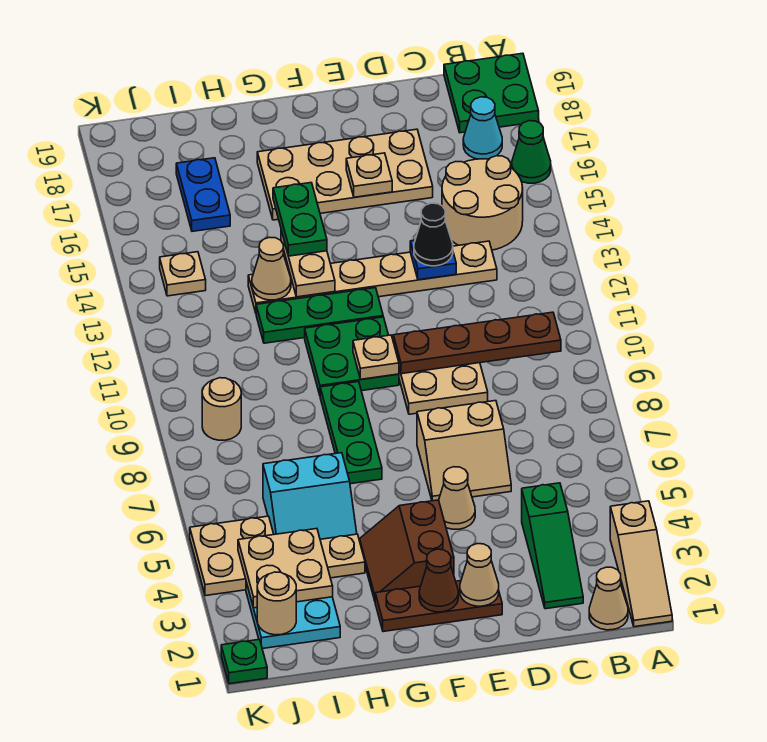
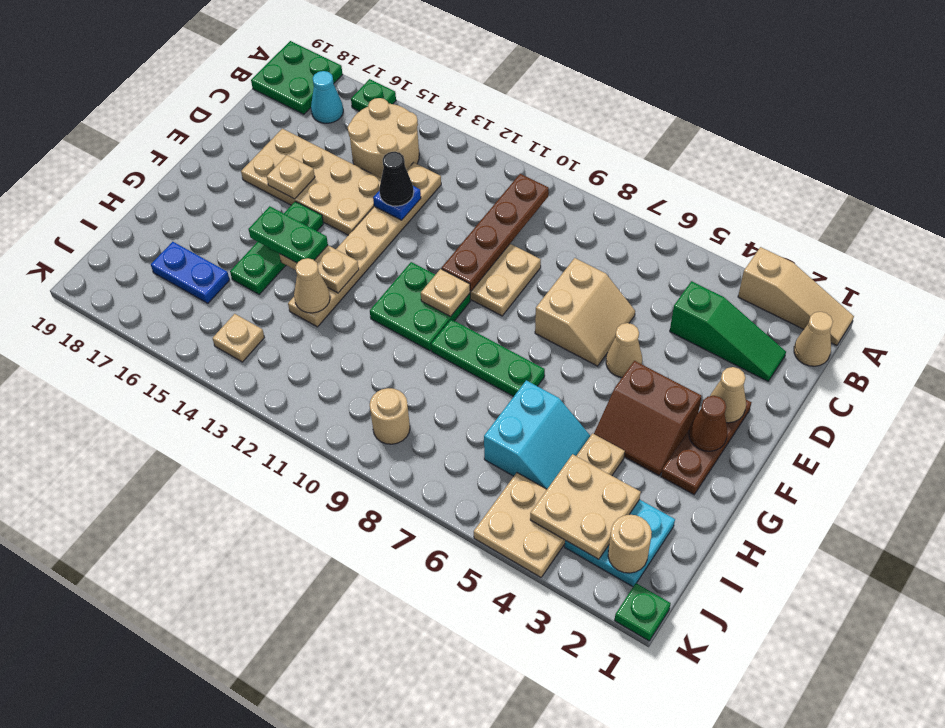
green 1x1 cone [512,121,551,183] -> green 1x1 plate [351,79,396,111]
tan 2x4 plate [257,129,433,220] -> tan 2x4 plate turned to [241,129,381,235]
green 1x3 plate [256,288,383,343] -> green 1x3 plate moved to [230,201,323,295]

